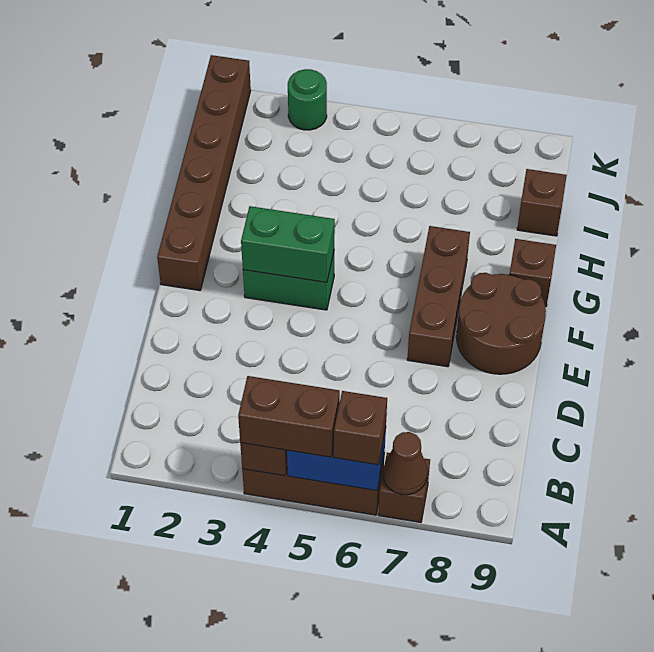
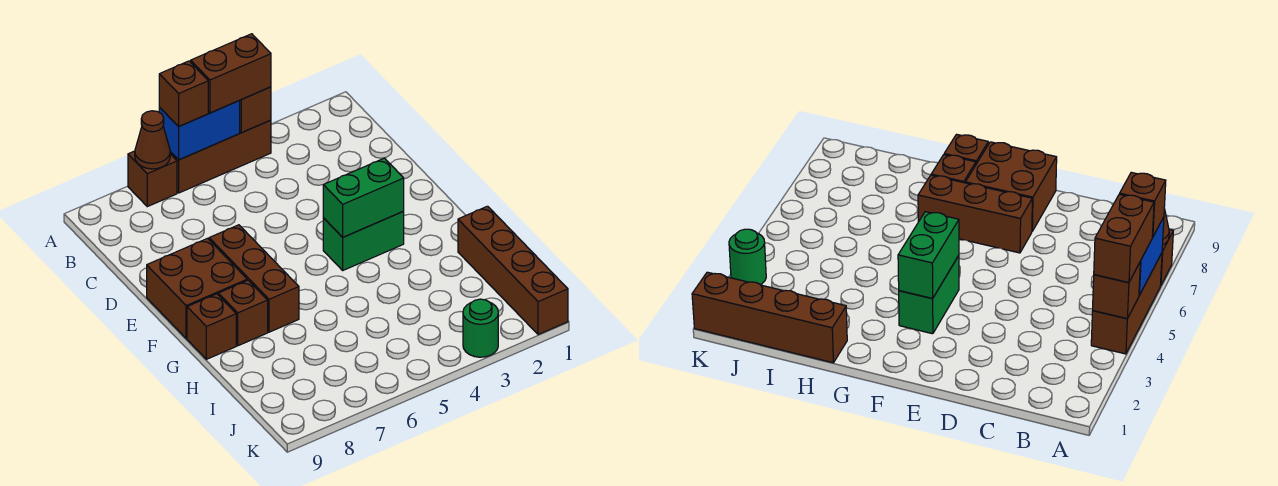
brown 2x2 round brick [456,273,546,374] -> brown 2x2 brick [147,238,247,338]
brown 1x6 brick [157,55,251,291] -> brown 1x4 brick [458,206,568,335]
brown 1x1 brick [517,169,567,236] -> brown 1x1 brick moved to [218,280,268,346]

